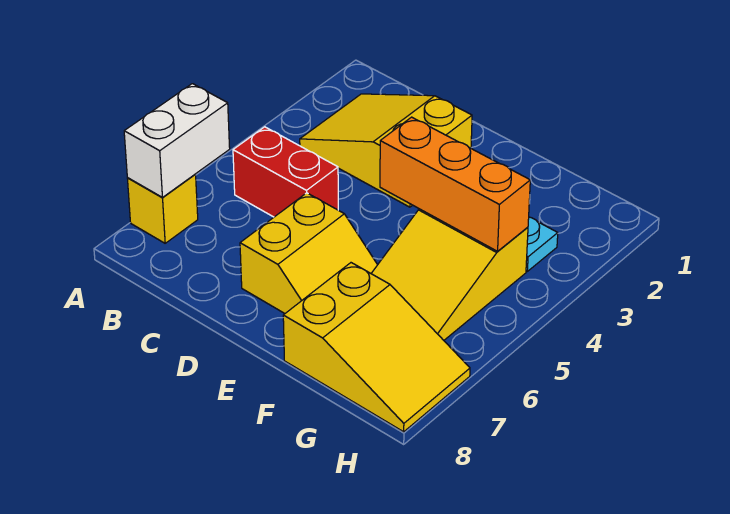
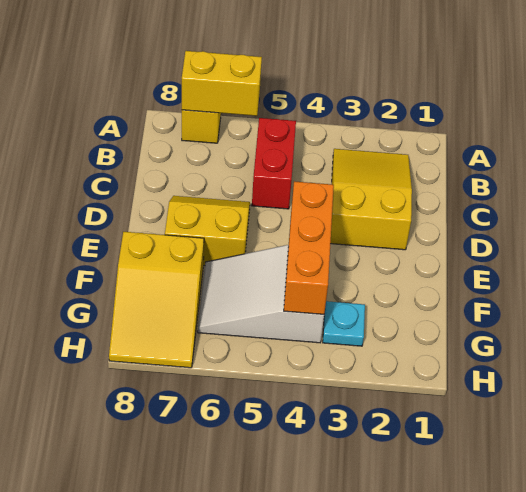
white 1x2 brick [124,84,230,197] -> yellow 1x2 brick [182,51,262,116]
yellow 2x2 slope [240,193,377,313] -> yellow 2x2 slope turned to [165,196,250,266]
yellow 2x3 slope [371,209,528,340] -> white 2x3 slope [198,245,324,343]

